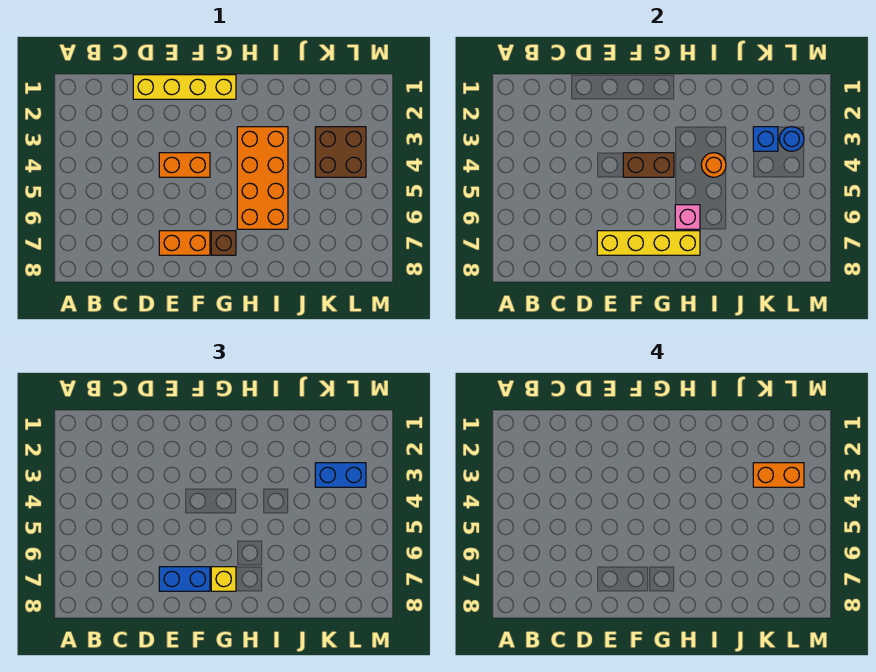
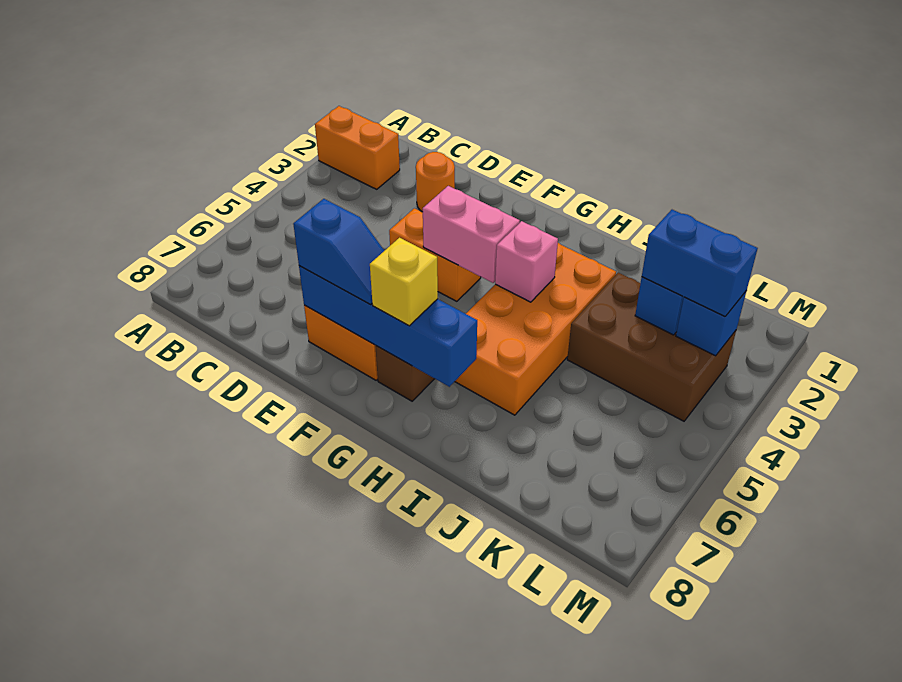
yellow 1x4 brick [133,75,236,99] -> none
yellow 1x4 brick [597,231,700,255] -> blue 1x4 brick [299,266,477,387]
blue 1x2 brick [159,567,210,591] -> blue 1x2 slope [293,199,384,305]
brown 1x2 brick [623,153,674,177] -> pink 1x2 brick [423,186,520,283]
pink 1x1 brick [675,205,700,229] -> pink 1x1 brick moved to [495,221,558,302]
orange 1x1 round brick [701,153,726,177] -> orange 1x1 round brick moved to [416,152,455,212]
brown 2x2 brick [315,127,366,177] -> brown 2x3 brick [567,273,736,421]
orange 1x2 brick [753,463,804,487] -> orange 1x2 brick moved to [315,106,400,189]
blue 1x1 round brick [779,127,804,151] -> blue 1x1 brick [676,292,746,356]

